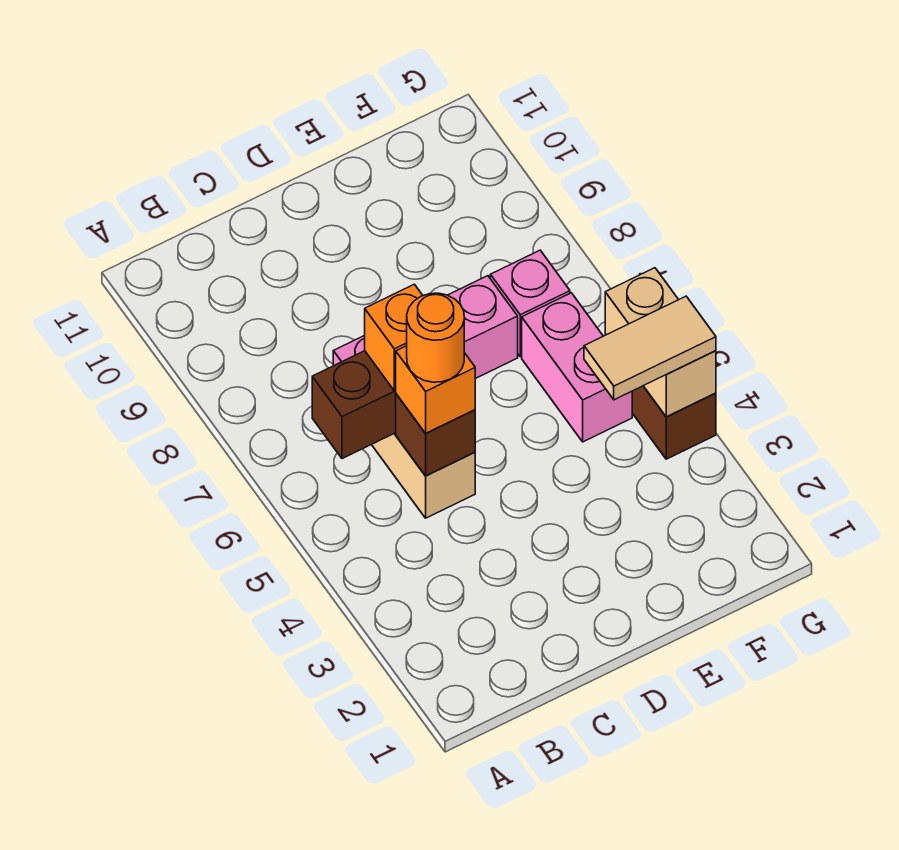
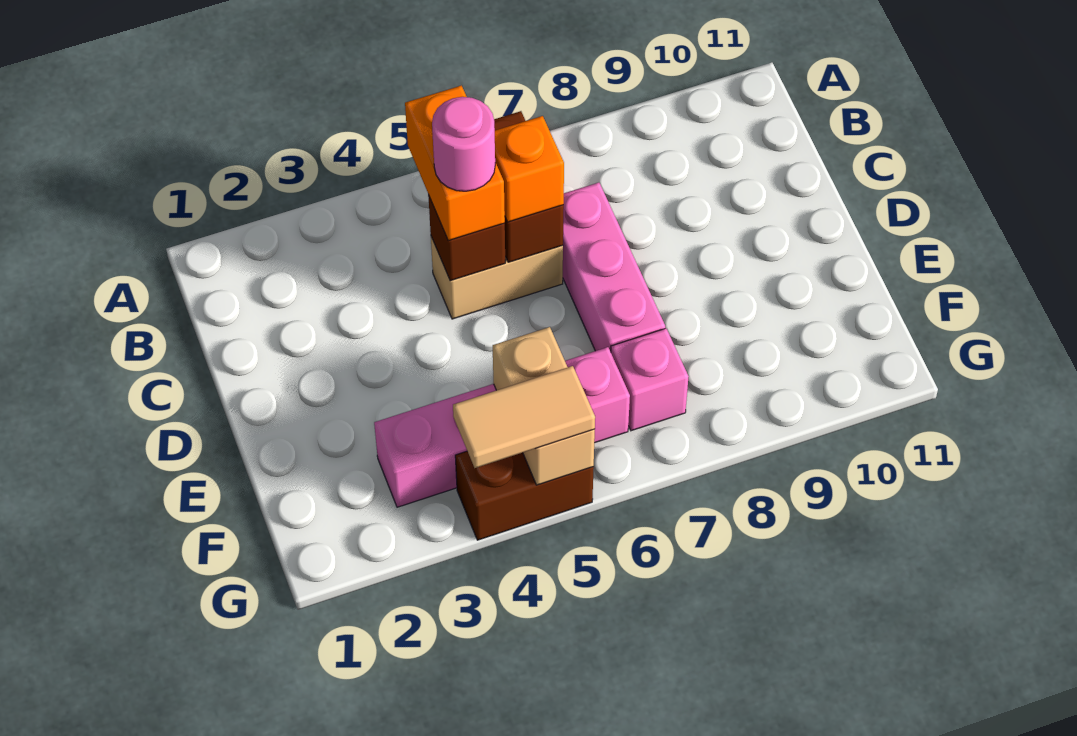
orange 1x1 brick [395,346,475,433] -> orange 1x2 brick [405,86,505,241]
orange 1x1 round brick [407,293,464,382] -> pink 1x1 round brick [432,97,495,191]
tan 1x2 tile [584,296,716,400] -> tan 1x2 tile turned to [453,366,595,468]
pink 1x2 brick [522,293,632,442] -> pink 1x4 brick [374,347,630,507]
tan 1x2 brick [605,268,716,417] -> tan 1x2 brick turned to [493,327,595,485]

